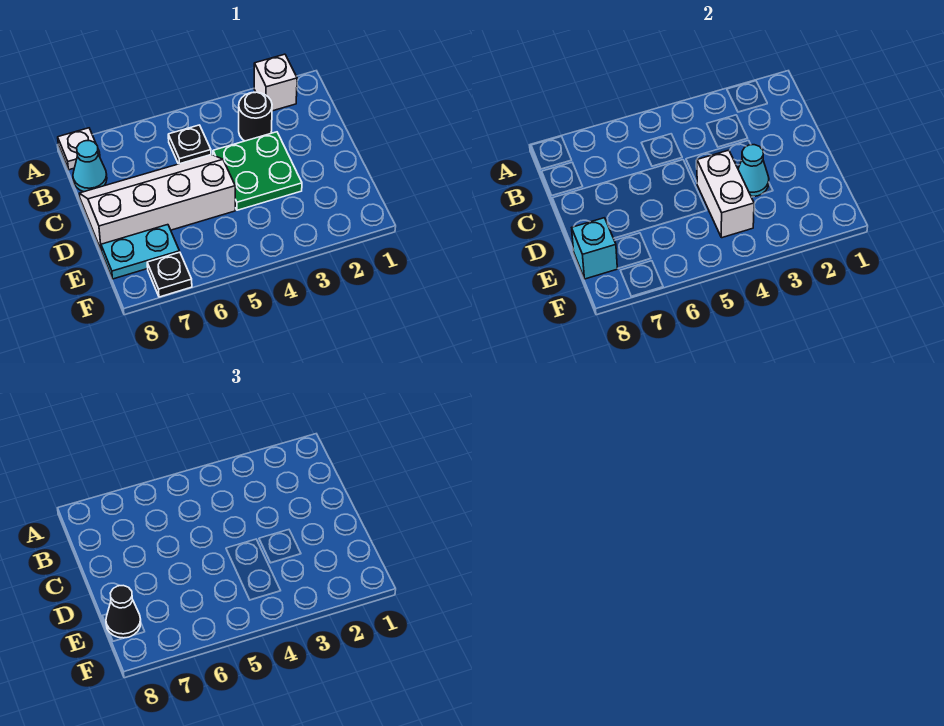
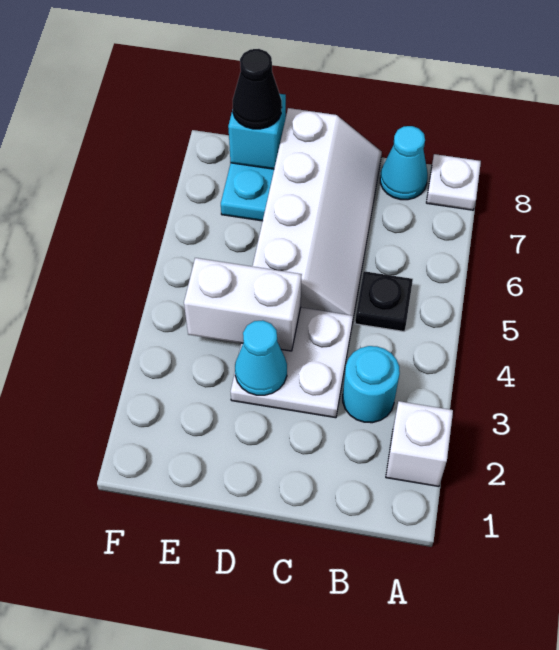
black 1x1 round brick [239,92,272,141] -> cyan 1x1 round brick [343,346,400,423]
green 2x2 plate [213,132,302,210] -> white 2x2 plate [231,307,353,418]
black 1x1 plate [147,252,192,297] -> none

